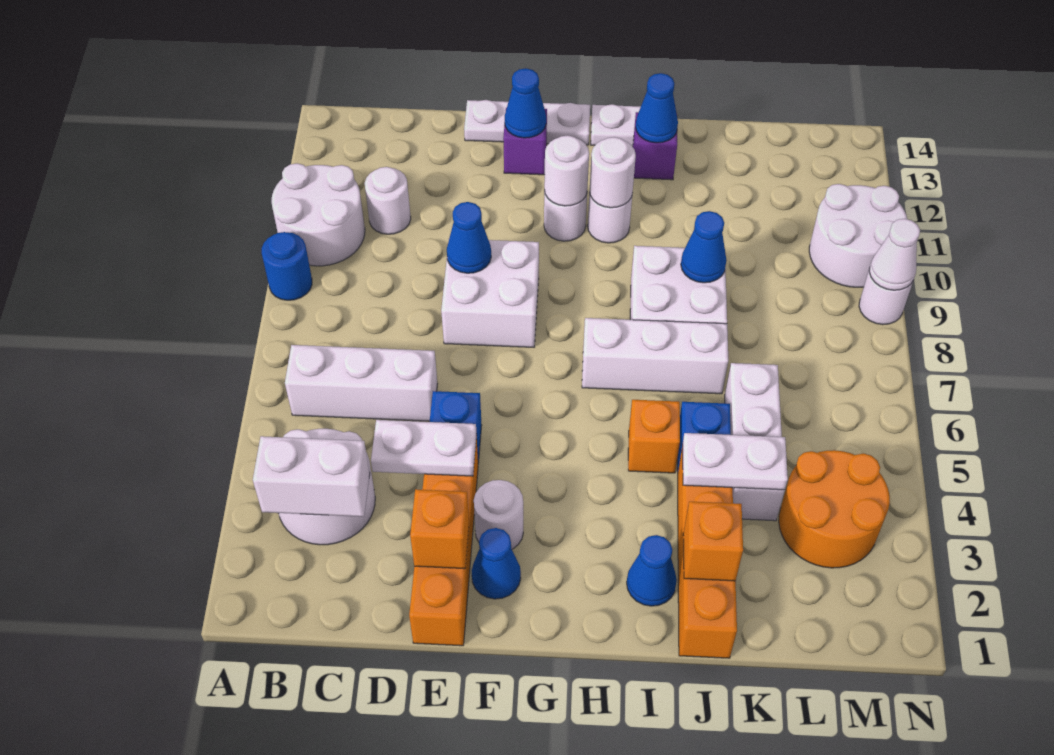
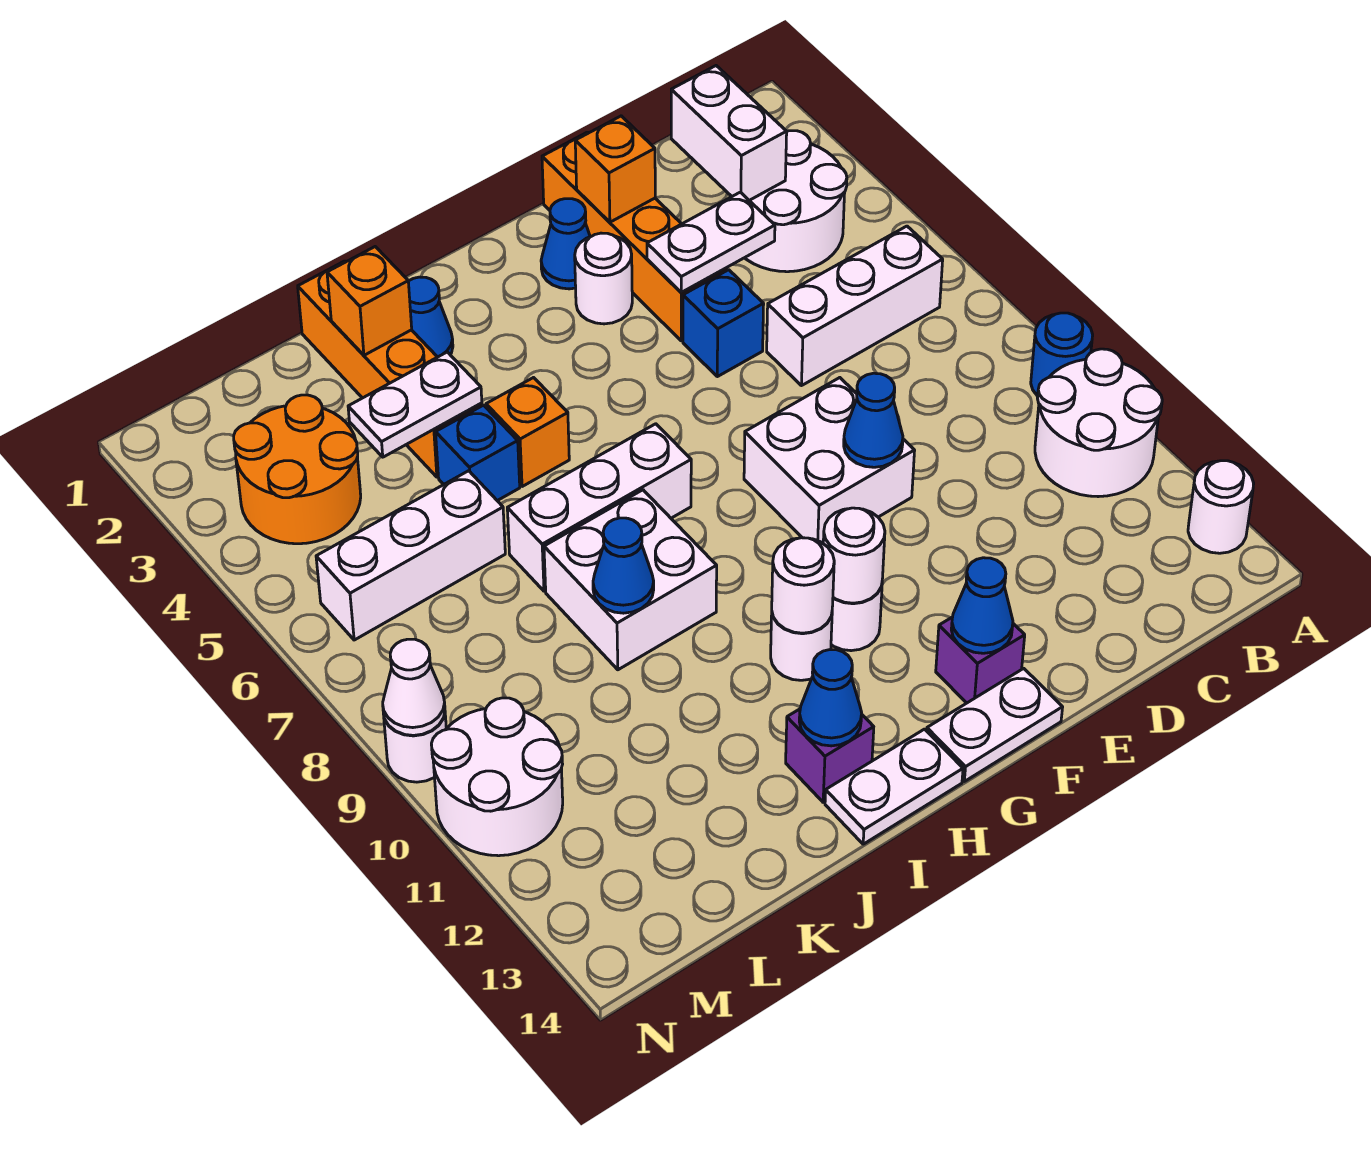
white 1x2 brick [253,436,370,517] -> white 1x2 brick turned to [671,66,787,200]
white 1x1 round brick [365,167,411,234] -> white 1x1 round brick moved to [1188,461,1254,553]
white 1x3 plate [464,100,590,145] -> white 1x2 plate [927,668,1063,781]
white 1x3 brick [725,363,785,521] -> white 1x3 brick turned to [316,471,505,640]

